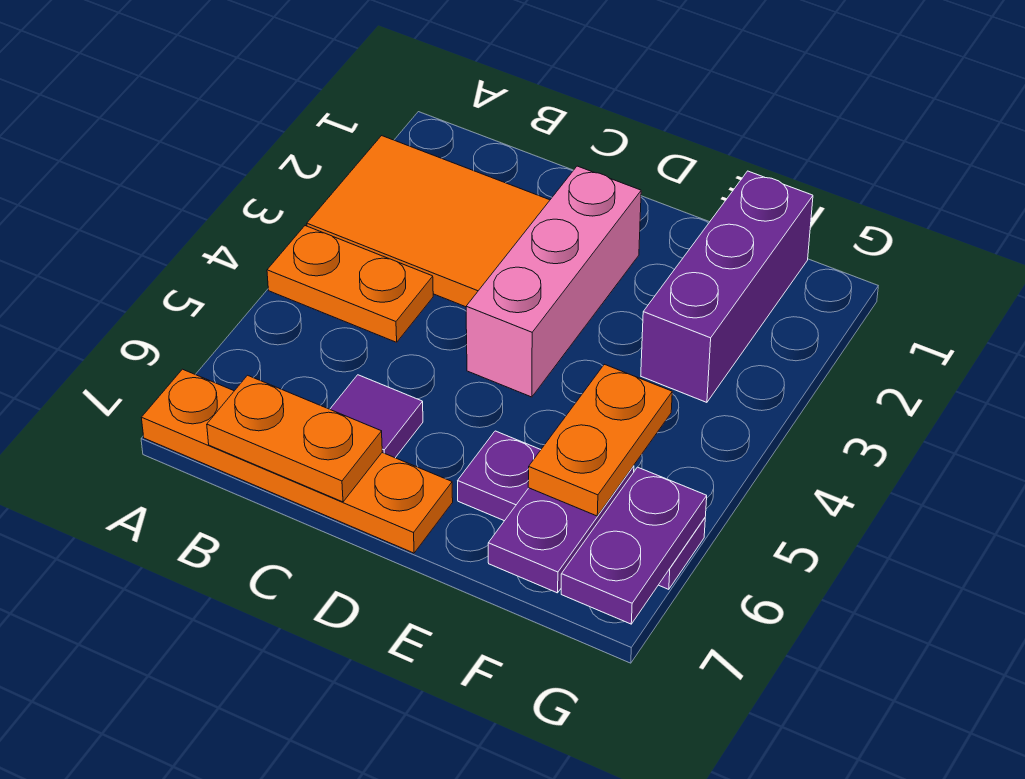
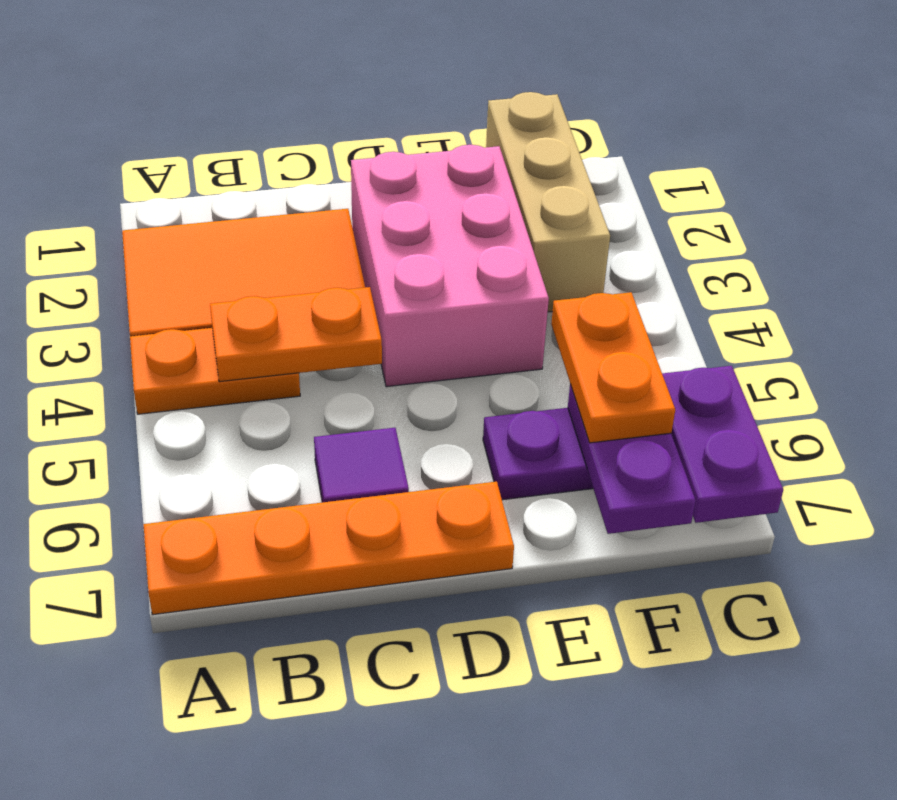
orange 1x2 plate [207,375,382,502] -> orange 1x2 plate moved to [210,287,382,382]
pink 1x3 brick [466,166,641,397] -> pink 2x3 brick [351,145,549,387]
purple 1x3 brick [641,171,813,402] -> tan 1x3 brick [486,92,610,312]

